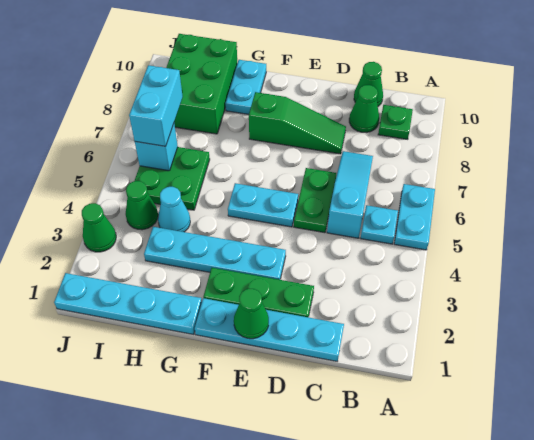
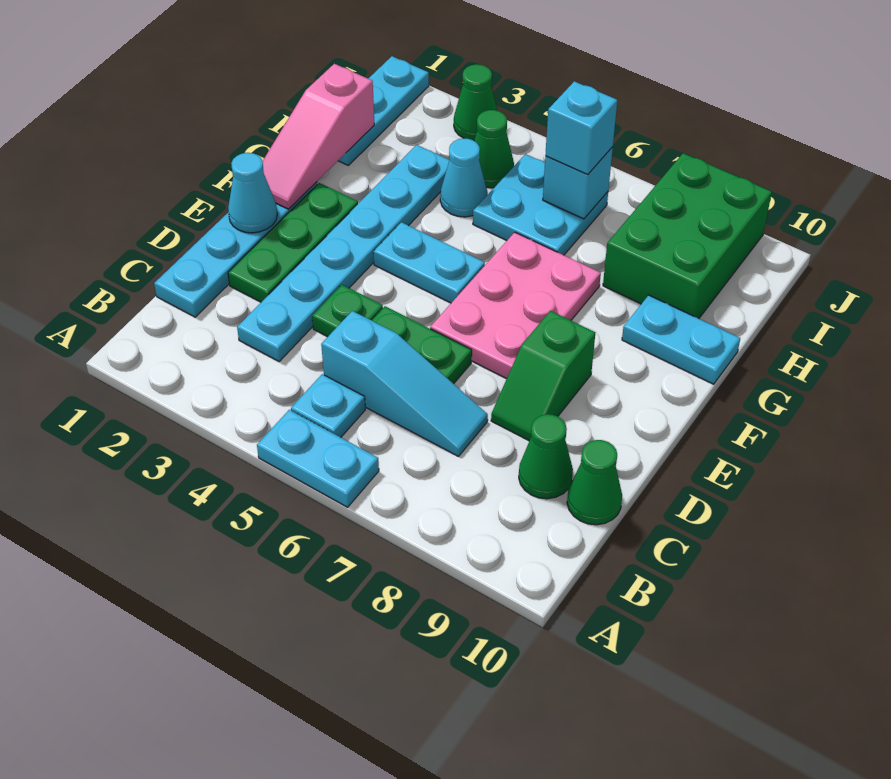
green 1x1 plate [378,105,413,139] -> green 1x1 plate moved to [312,285,383,337]
green 1x3 slope [249,92,346,154] -> green 1x2 slope [491,311,595,441]
green 1x1 cone [234,289,269,339] -> cyan 1x1 cone [228,153,277,233]
cyan 1x4 plate [144,227,286,280] -> cyan 1x6 plate [237,145,449,361]
cyan 1x2 plate [228,183,298,227] -> cyan 1x2 plate turned to [373,222,485,303]
none -> pink 2x3 plate [430,232,601,379]
none -> pink 1x3 slope [263,64,374,209]
cyan 1x4 plate [54,273,202,334] -> cyan 1x3 plate [338,56,429,165]
green 2x2 plate [135,147,210,210] -> cyan 2x2 plate [473,154,608,255]
green 2x3 brick [166,34,237,134] -> green 2x3 brick turned to [603,153,772,318]
cyan 1x2 brick [129,65,183,146] -> cyan 1x1 brick [545,81,617,175]

